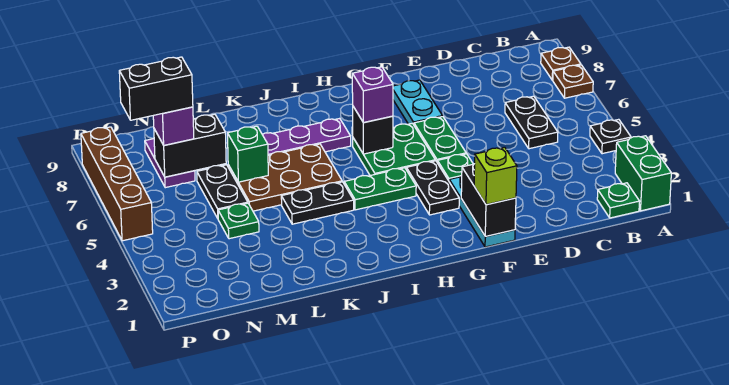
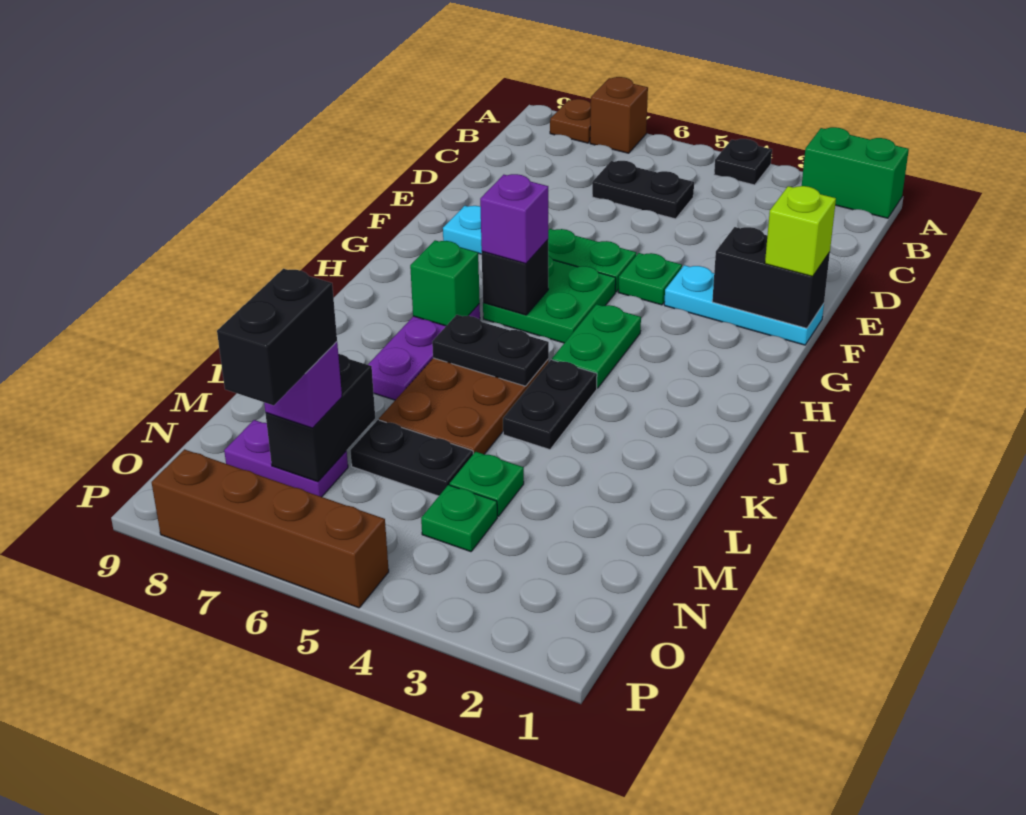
brown 1x1 plate [553,65,593,98] -> brown 1x1 brick [590,77,648,153]
green 1x1 plate [597,183,640,218] -> green 1x1 plate moved to [421,485,497,552]
black 1x2 plate [406,161,459,215] -> black 1x2 plate moved to [432,315,549,386]
green 1x1 brick [227,126,268,182] -> green 1x1 brick moved to [410,240,480,326]

